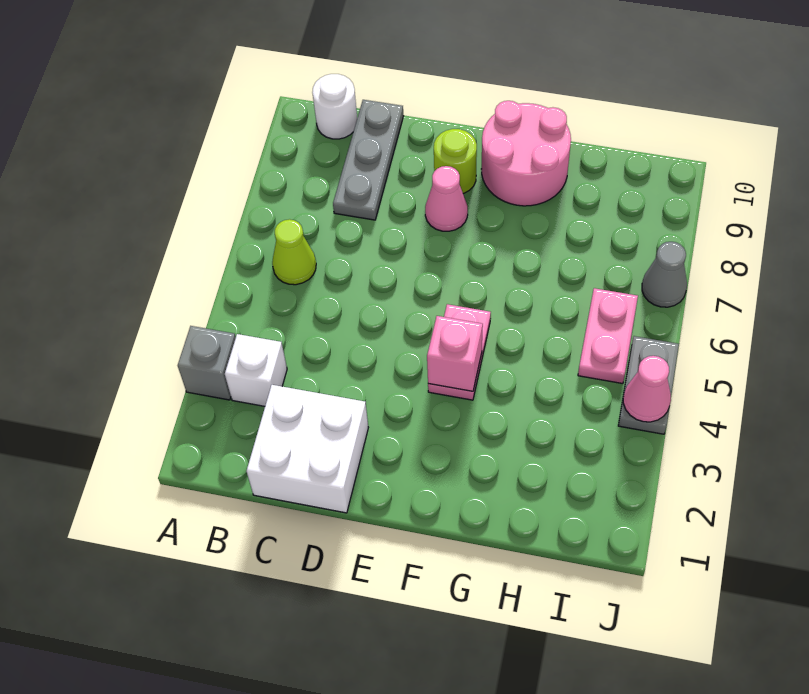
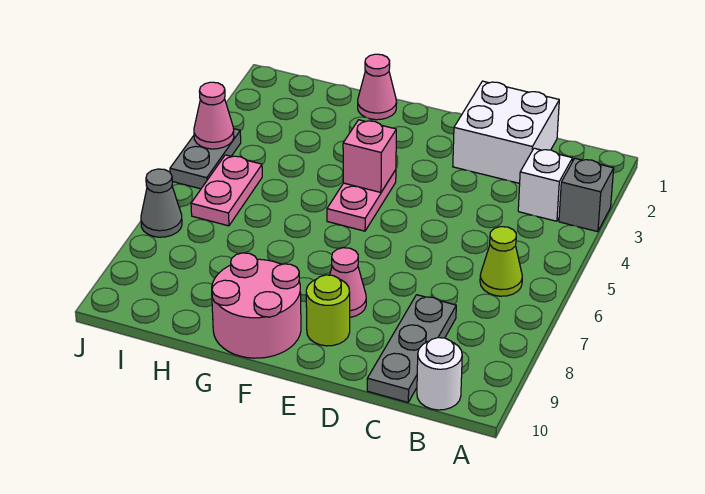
none -> pink 1x1 cone [358,54,397,120]

